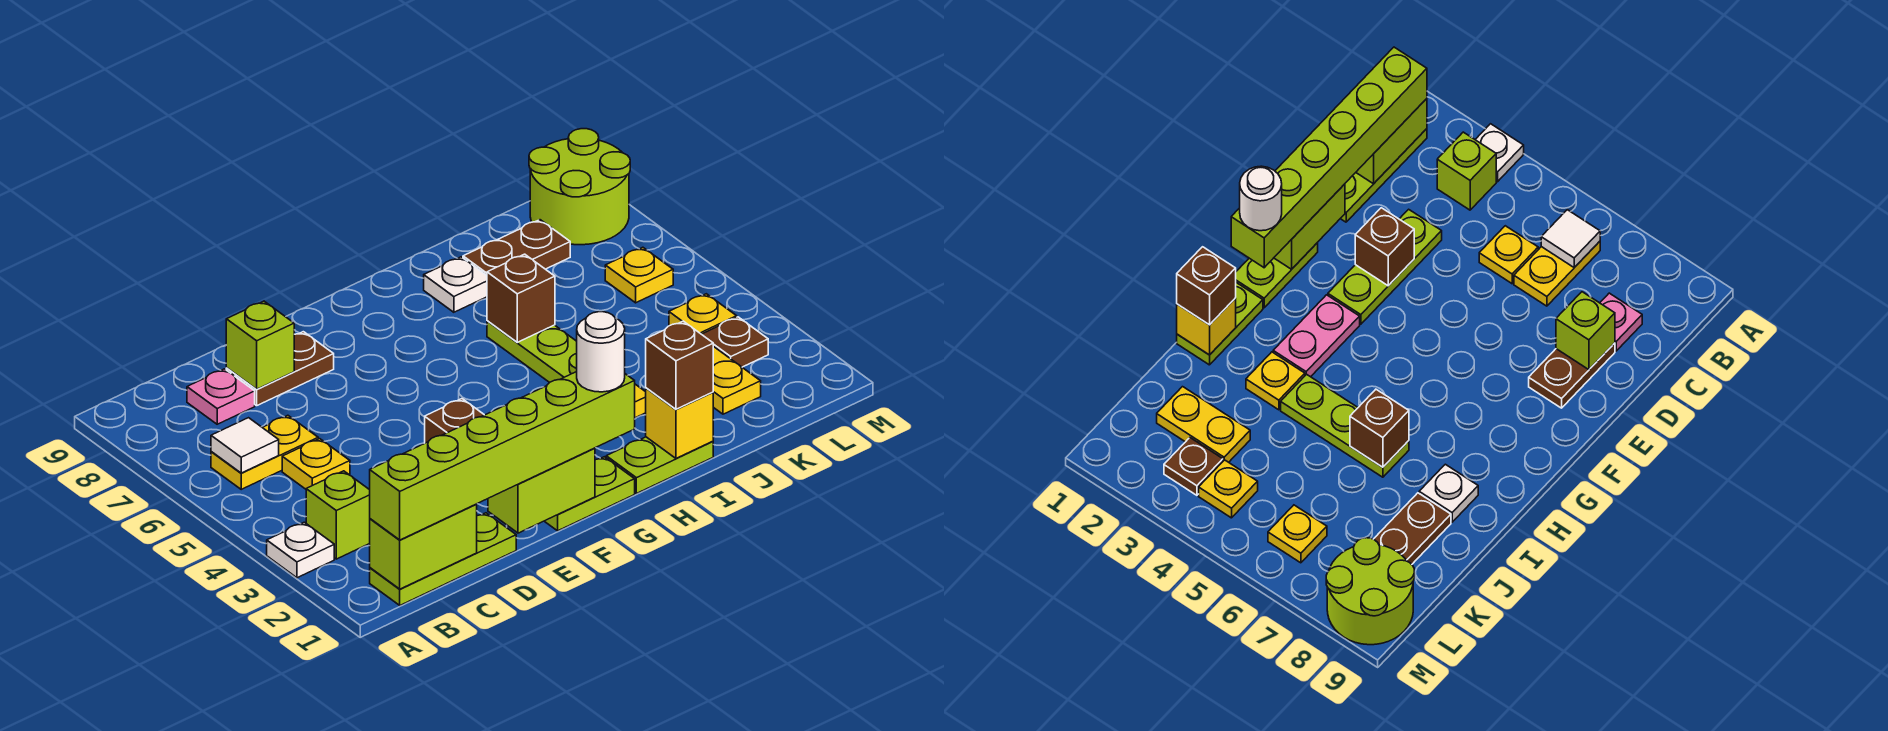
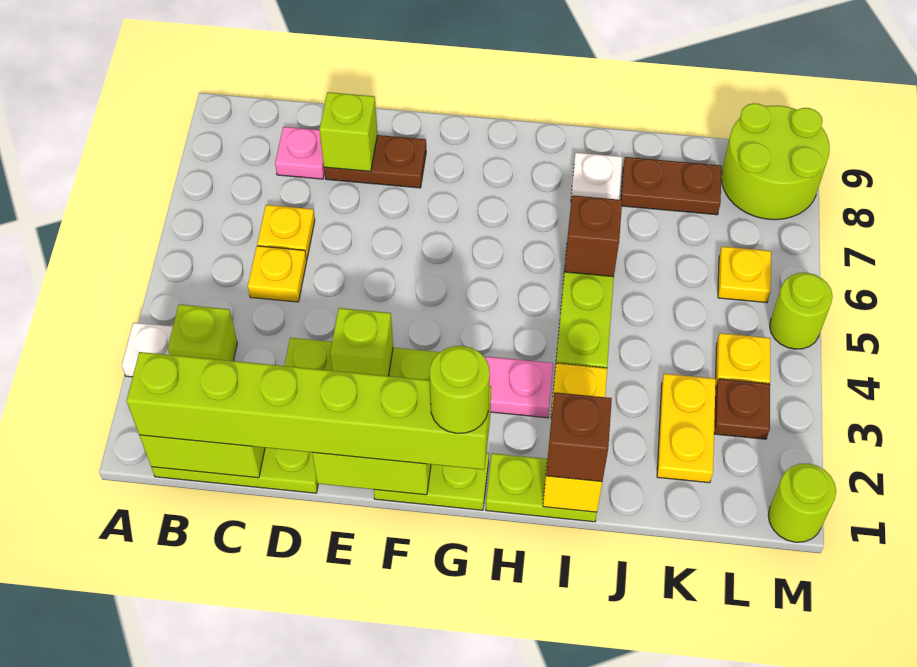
yellow 1x2 plate [211,415,318,489] -> yellow 1x1 plate [257,205,315,260]
white 1x1 tile [211,418,279,473] -> none
brown 1x1 brick [425,399,484,443] -> lime 1x1 brick [330,308,393,376]
white 1x1 round brick [577,312,625,392] -> lime 1x1 round brick [430,346,490,433]
none -> lime 1x1 round brick [768,463,836,542]
none -> lime 1x1 round brick [770,273,833,349]

